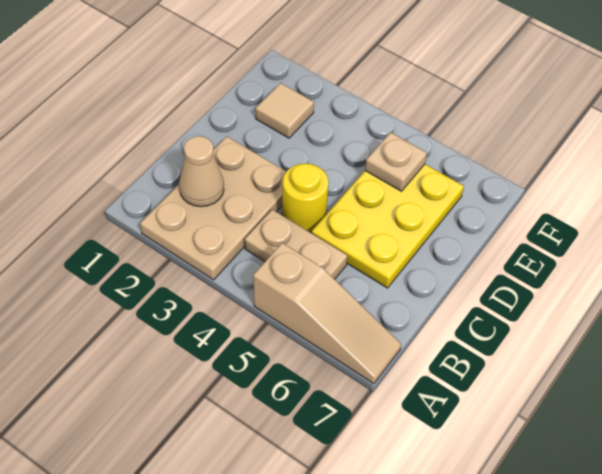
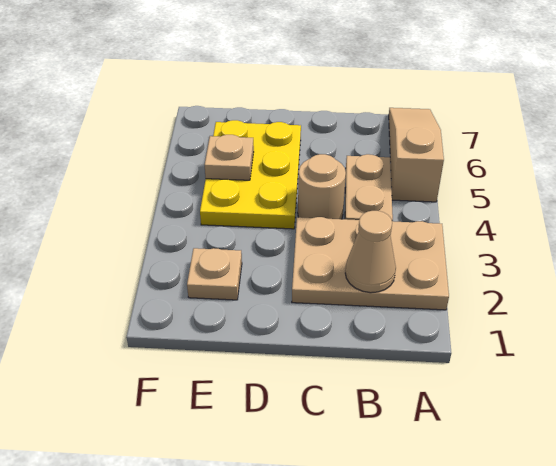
yellow 1x1 round brick [282,163,329,232] -> tan 1x1 round brick [298,154,346,219]
yellow 2x3 plate [312,164,464,288] -> yellow 2x3 plate turned to [200,120,301,229]
tan 1x1 tile [256,83,314,138] -> tan 1x1 plate [187,248,242,300]

